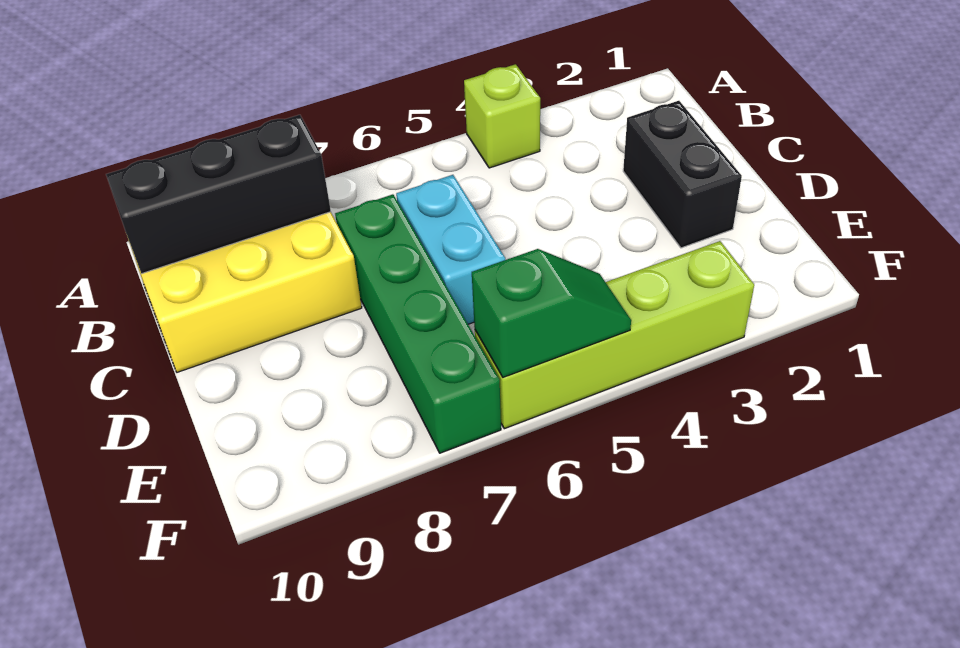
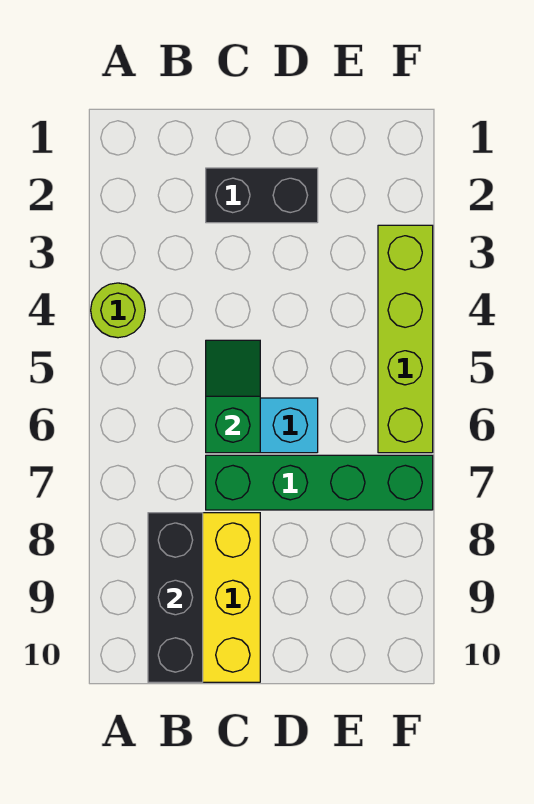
lime 1x1 brick [464,64,540,168] -> lime 1x1 round brick [91,283,145,338]
green 1x2 slope [472,249,631,377] -> green 1x2 slope moved to [206,340,260,453]

